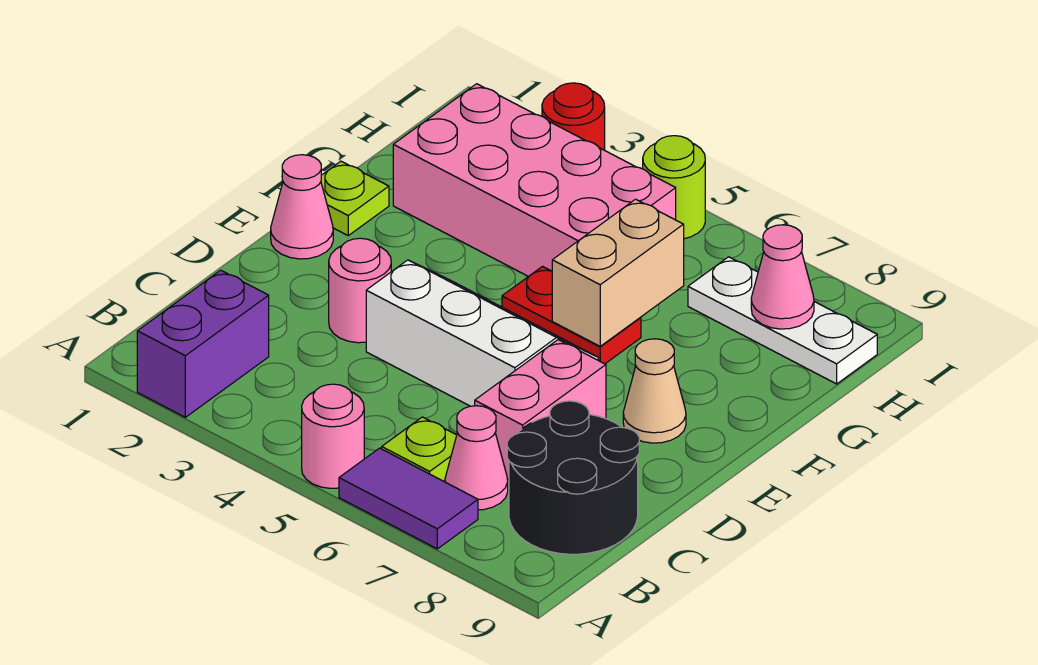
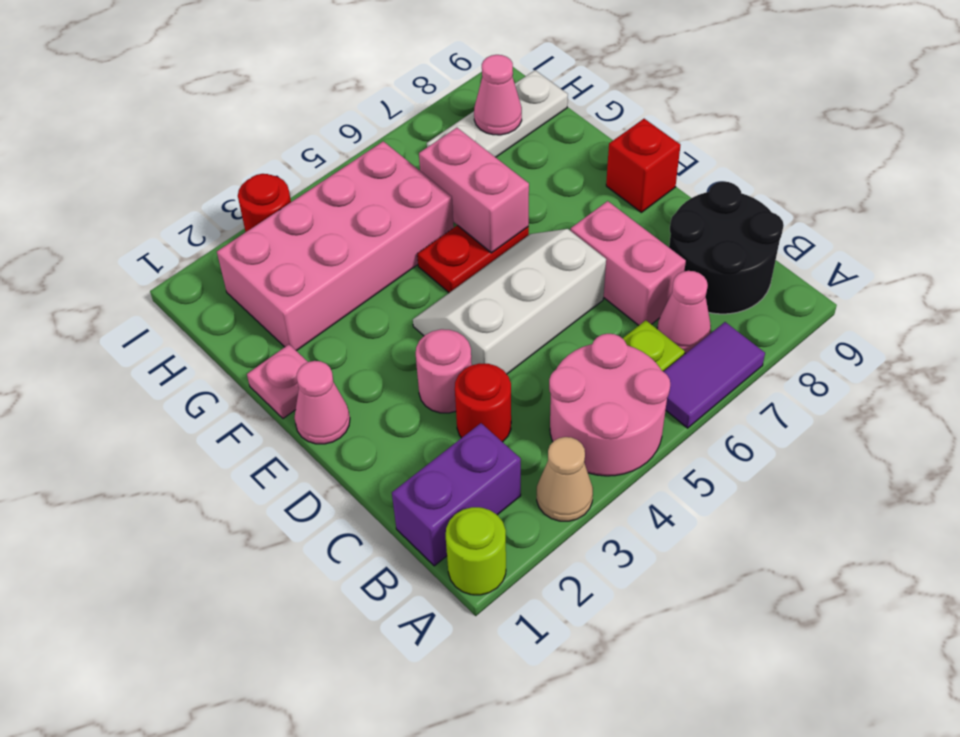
purple 1x2 brick [137,270,269,417] -> purple 1x2 brick turned to [392,423,521,566]
pink 1x1 round brick [302,384,364,488] -> pink 2x2 round brick [549,334,670,476]
none -> red 1x1 round brick [455,364,511,442]
tan 1x1 cone [623,339,686,443] -> tan 1x1 cone moved to [537,437,593,521]
none -> red 1x1 brick [606,119,680,212]
lime 1x1 plate [321,161,389,235] -> pink 1x1 plate [247,345,308,419]
tan 1x2 brick [552,199,684,346] -> pink 1x2 brick [419,128,529,253]
lime 1x1 round brick [643,136,705,239] -> lime 1x1 round brick moved to [446,507,506,595]

